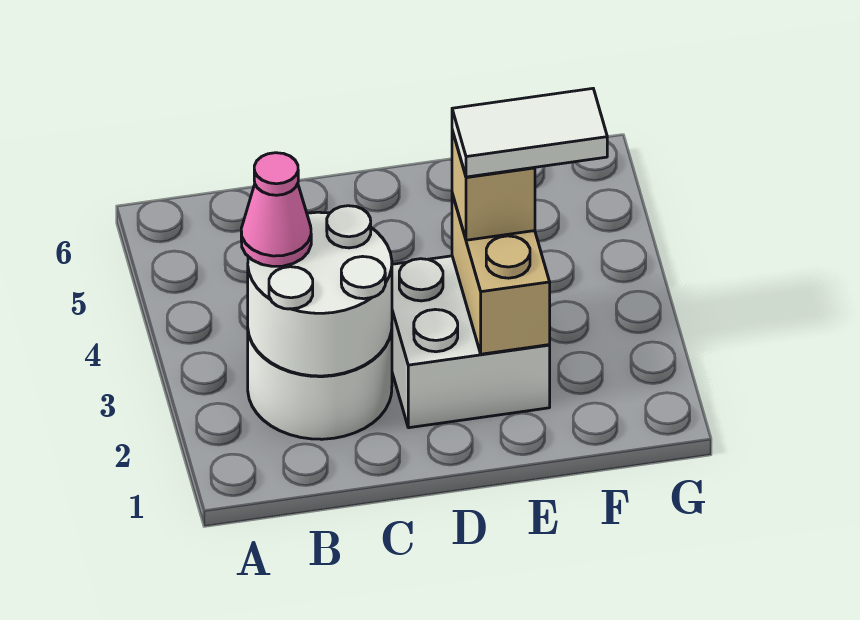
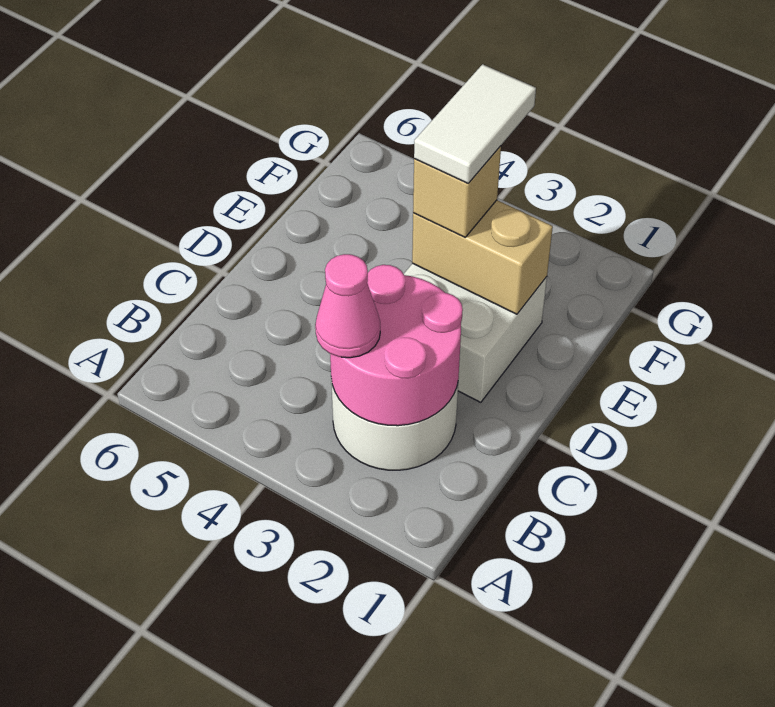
white 2x2 round brick [248,206,392,376] -> pink 2x2 round brick [330,265,463,426]

